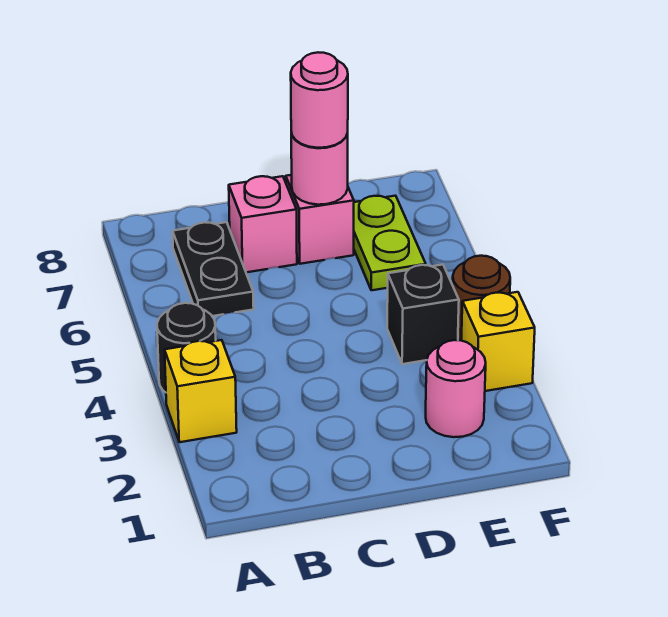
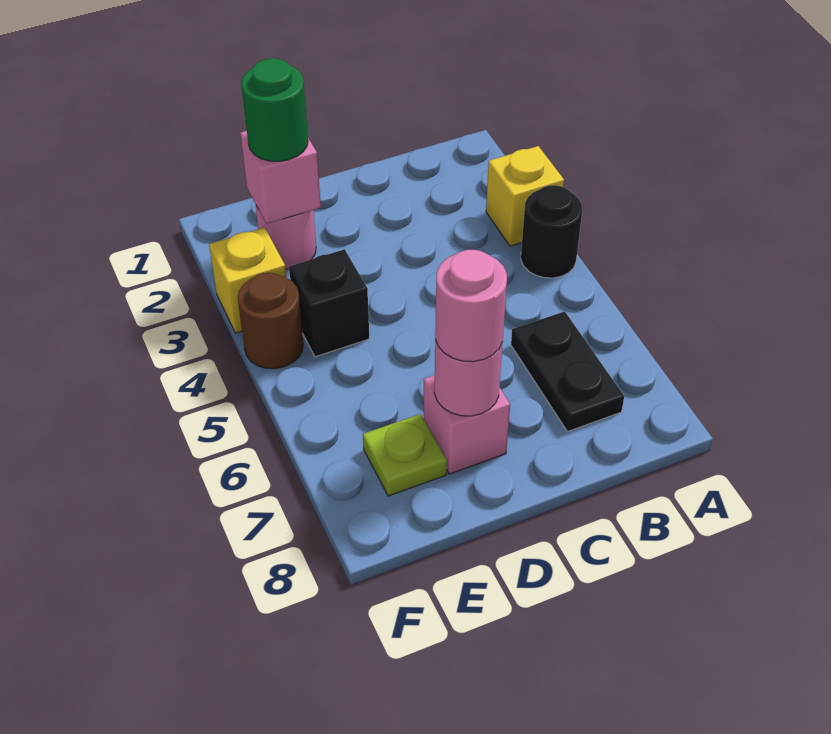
pink 1x1 brick [229,176,297,272] -> pink 1x1 brick moved to [240,131,321,224]
none -> green 1x1 round brick [241,58,308,161]
lime 1x2 plate [354,196,426,290] -> lime 1x1 plate [363,414,447,496]

